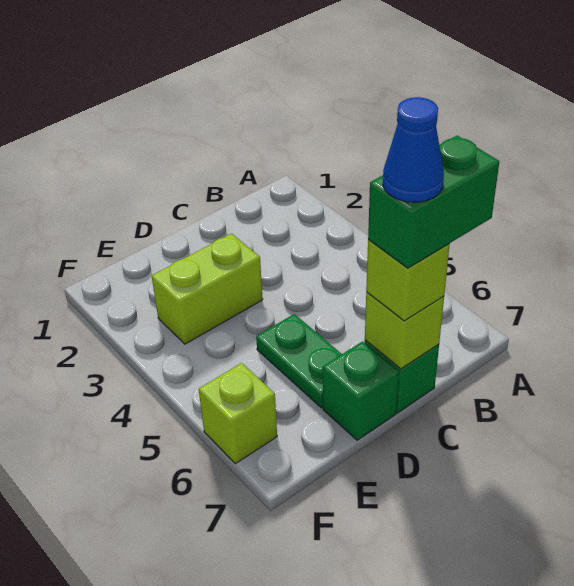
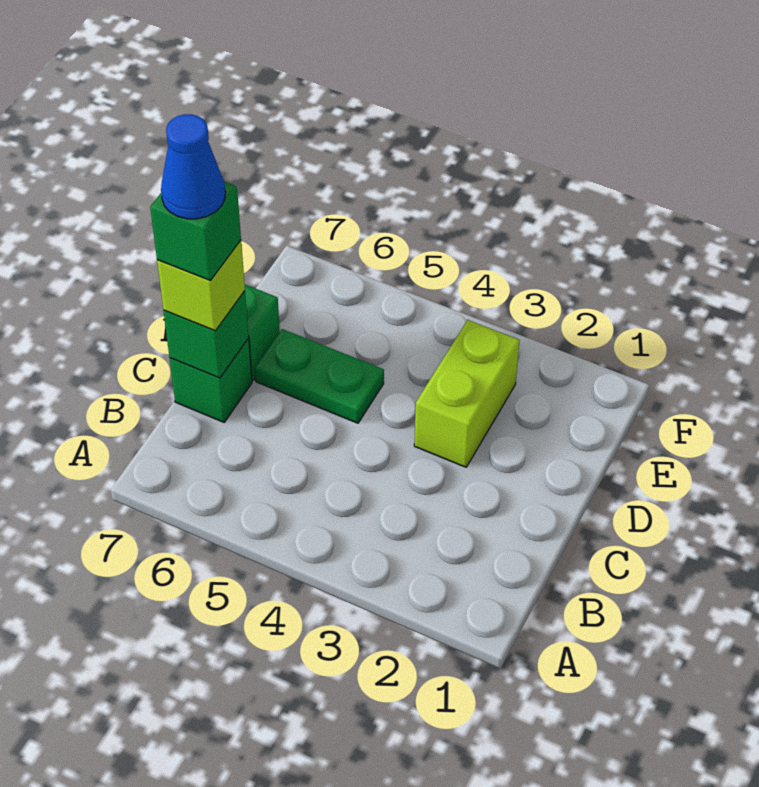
green 1x2 brick [368,136,499,268] -> green 1x1 brick [150,182,241,281]
lime 1x1 brick [365,292,444,369] -> green 1x1 brick [164,291,249,378]
lime 1x1 brick [199,363,277,464] -> none

